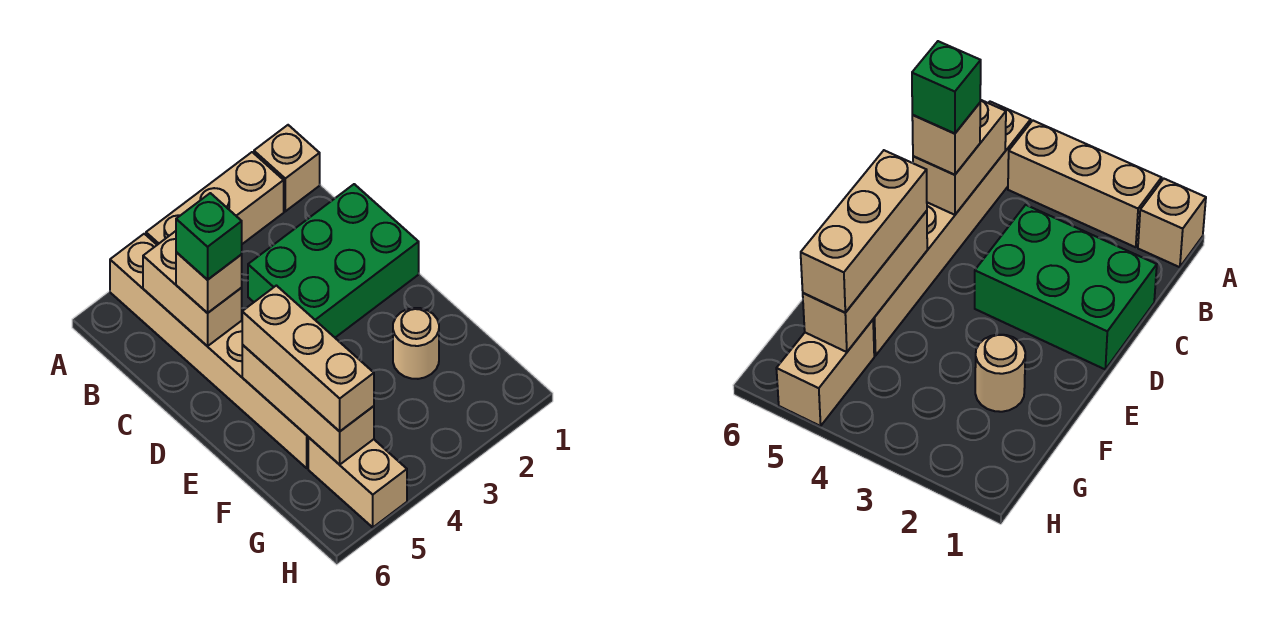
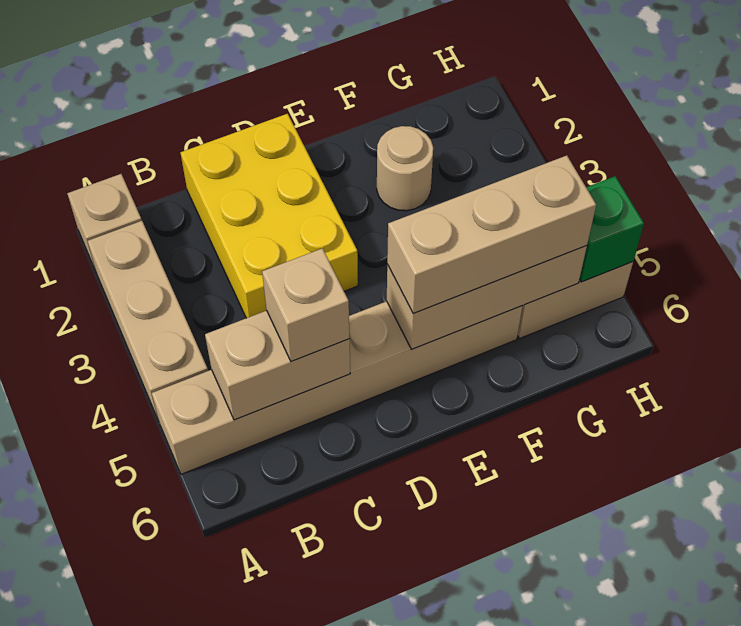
green 2x3 brick [248,184,419,338] -> yellow 2x3 brick [180,114,358,318]
green 1x1 brick [176,193,242,280] -> green 1x1 brick moved to [579,176,644,282]

